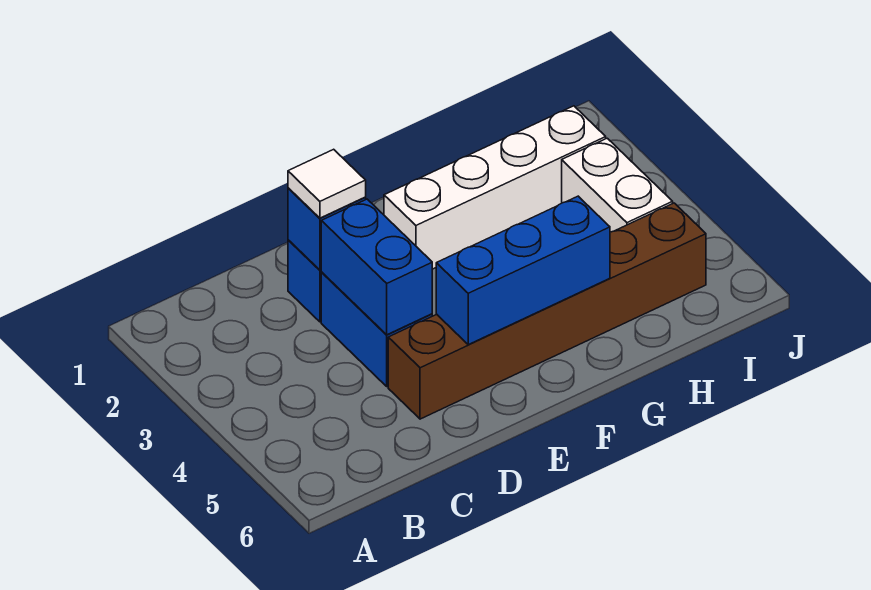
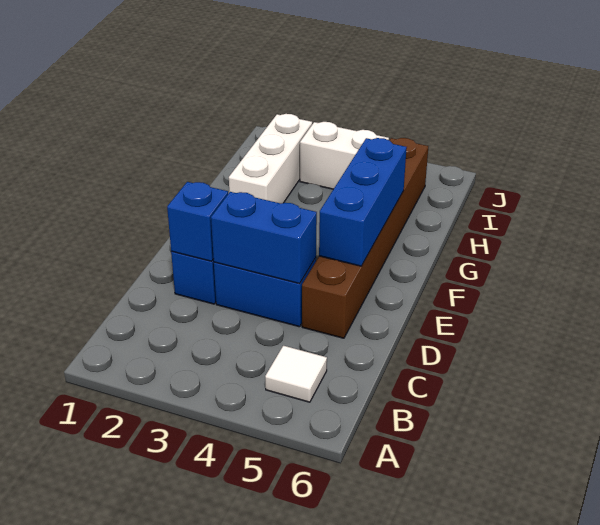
white 1x1 tile [288,149,366,218] -> white 1x1 tile moved to [265,346,327,402]
white 1x4 brick [384,106,606,269] -> white 1x3 brick [229,114,312,204]

